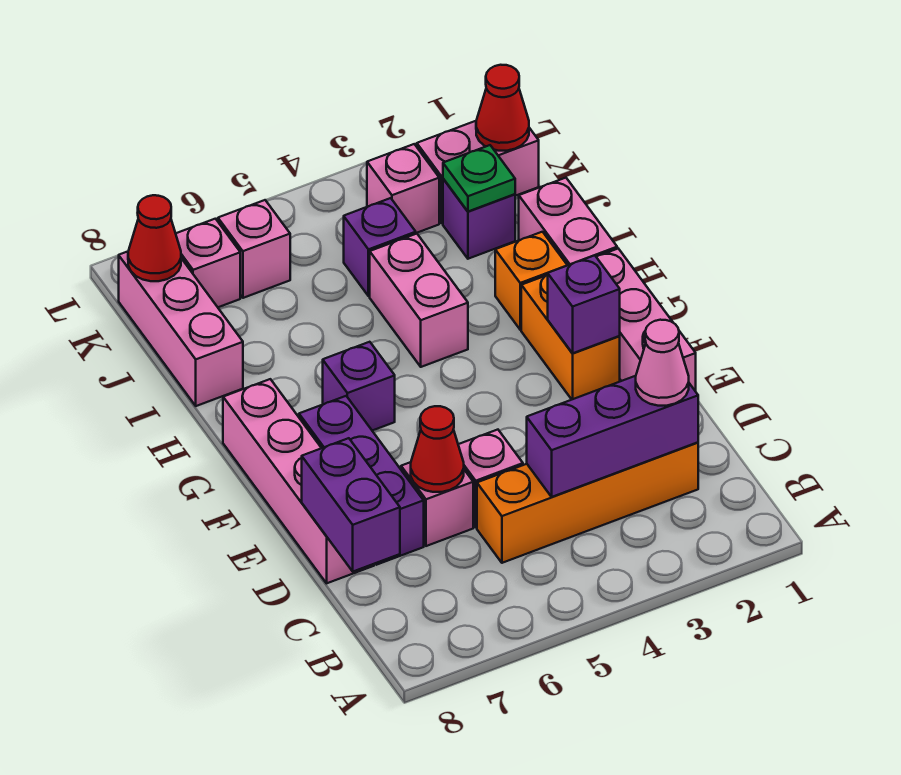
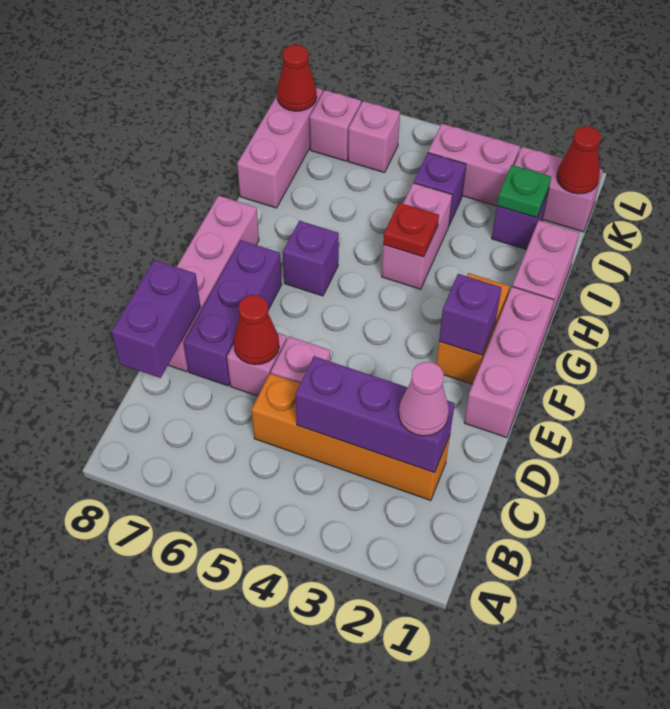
orange 1x1 brick [495,232,567,330] -> none
none -> red 1x1 plate [383,203,439,257]
pink 1x1 brick [367,144,439,233] -> pink 1x2 brick [428,124,520,206]

